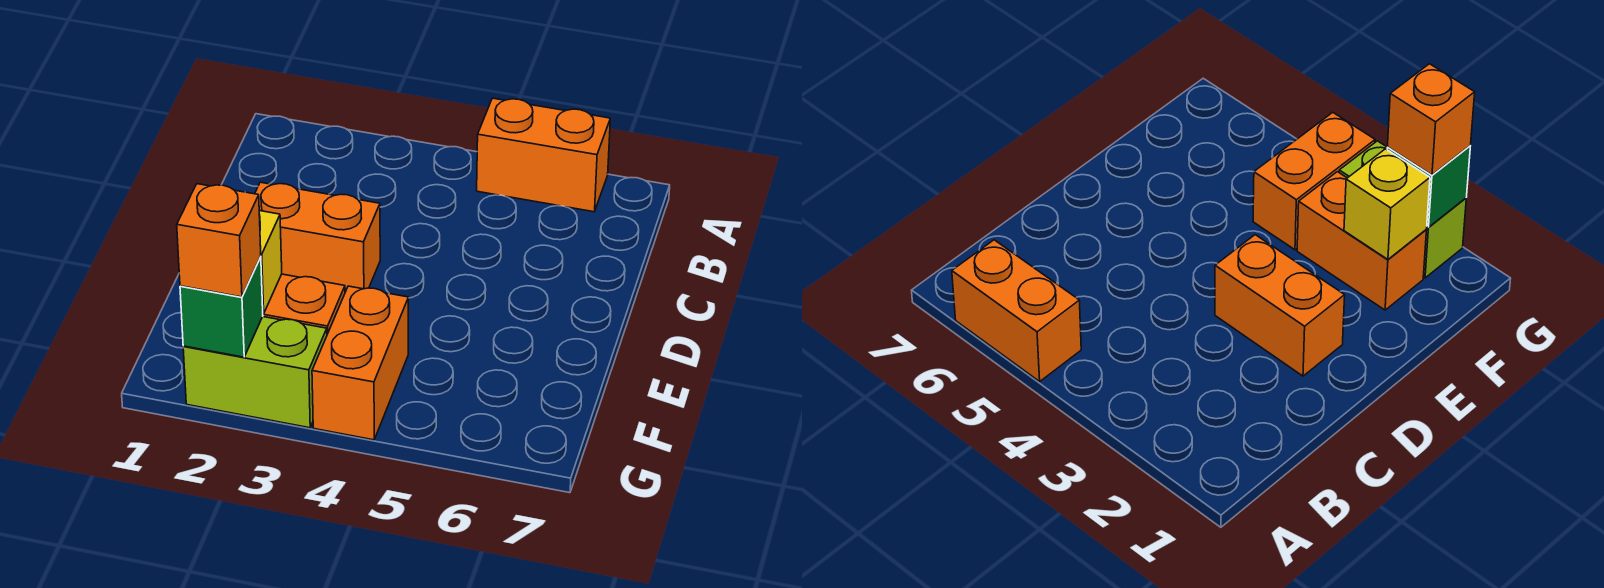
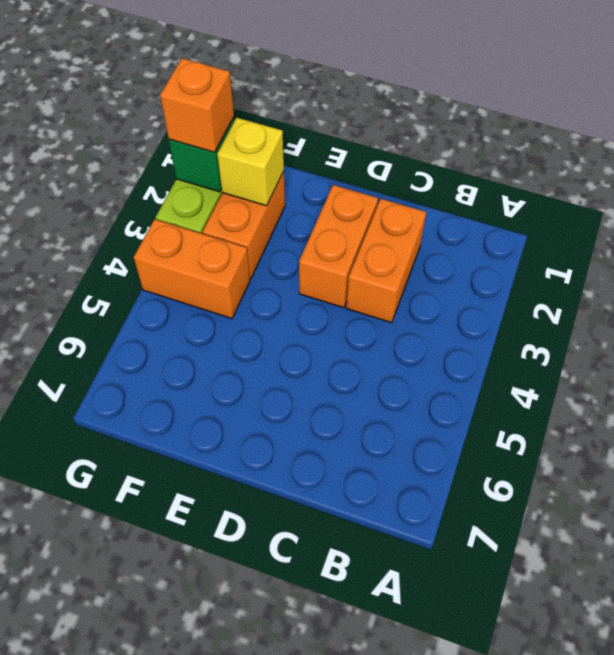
orange 1x2 brick [477,98,610,212] -> orange 1x2 brick moved to [346,199,426,323]

